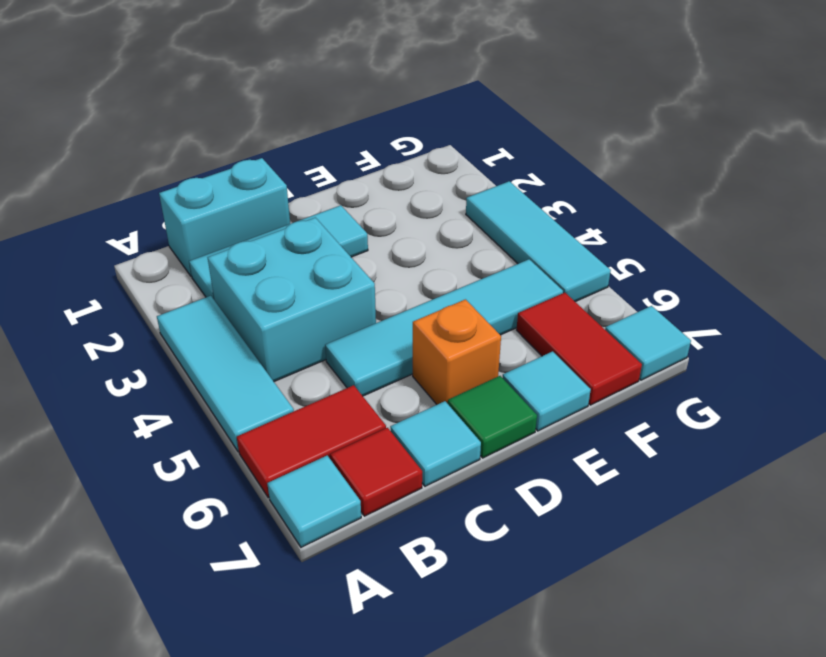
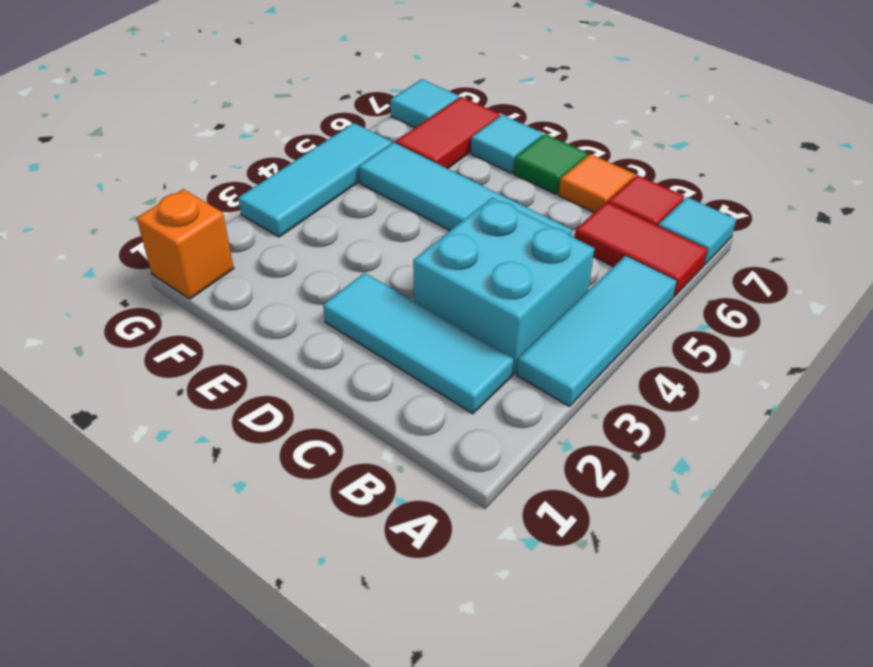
cyan 1x2 brick [159,158,290,276] -> none
cyan 1x1 tile [390,401,481,486] -> orange 1x1 tile [558,154,635,213]
orange 1x1 brick [413,299,501,404] -> orange 1x1 brick moved to [137,189,234,299]

